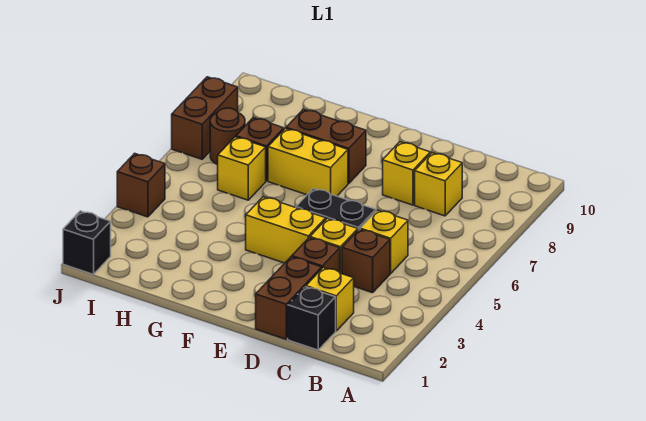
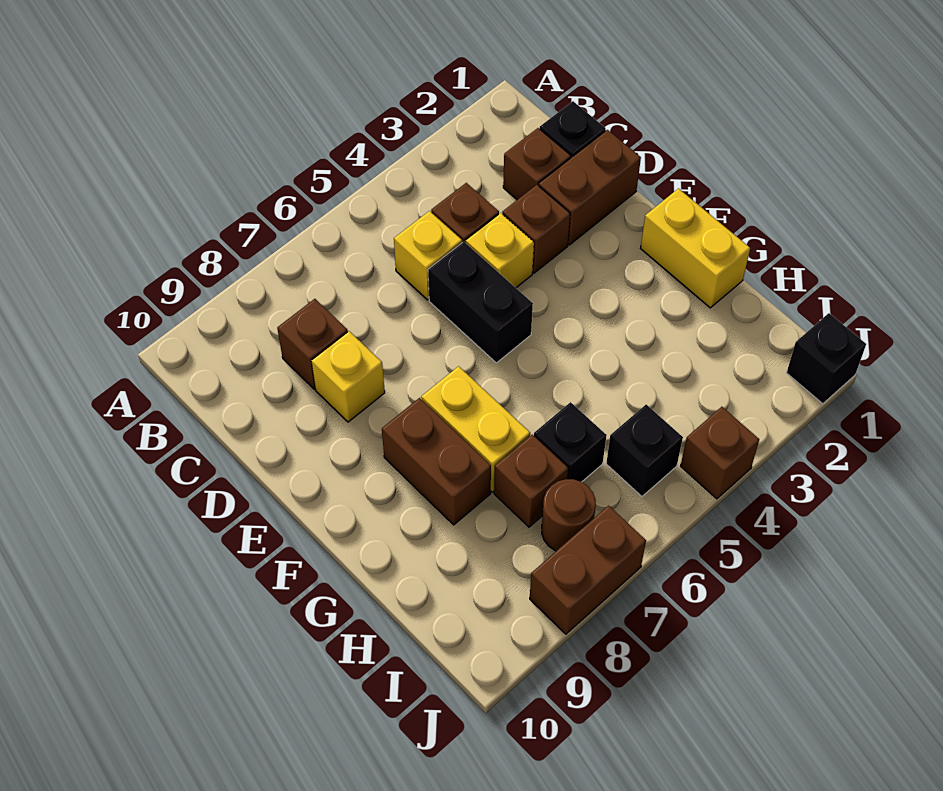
yellow 1x1 brick [306,268,354,331] -> brown 1x1 brick [503,128,571,200]
yellow 1x1 brick [415,153,462,216] -> brown 1x1 brick [277,299,348,389]
yellow 1x2 brick [246,197,326,263] -> yellow 1x2 brick moved to [641,189,750,308]
yellow 1x1 brick [218,137,266,200] -> black 1x1 brick [534,402,607,482]
none -> black 1x1 brick [606,405,683,496]

